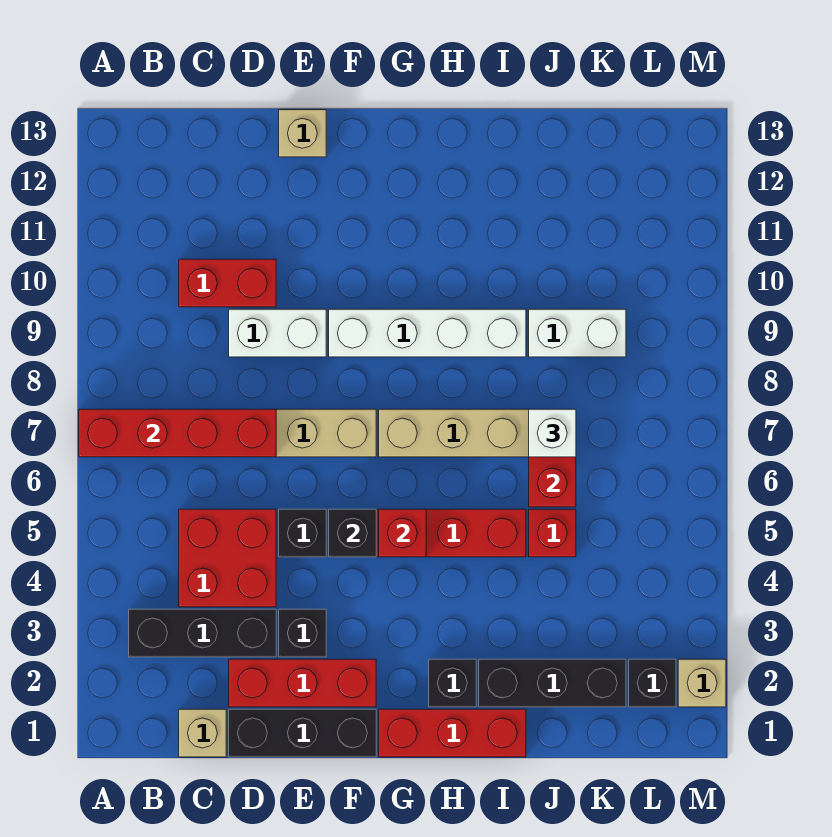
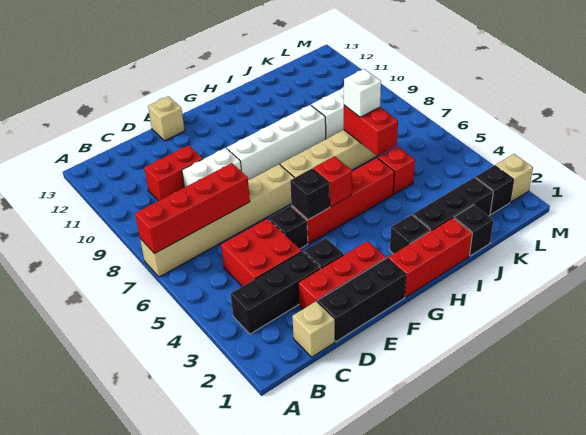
none -> black 1x1 brick [454,205,493,256]

